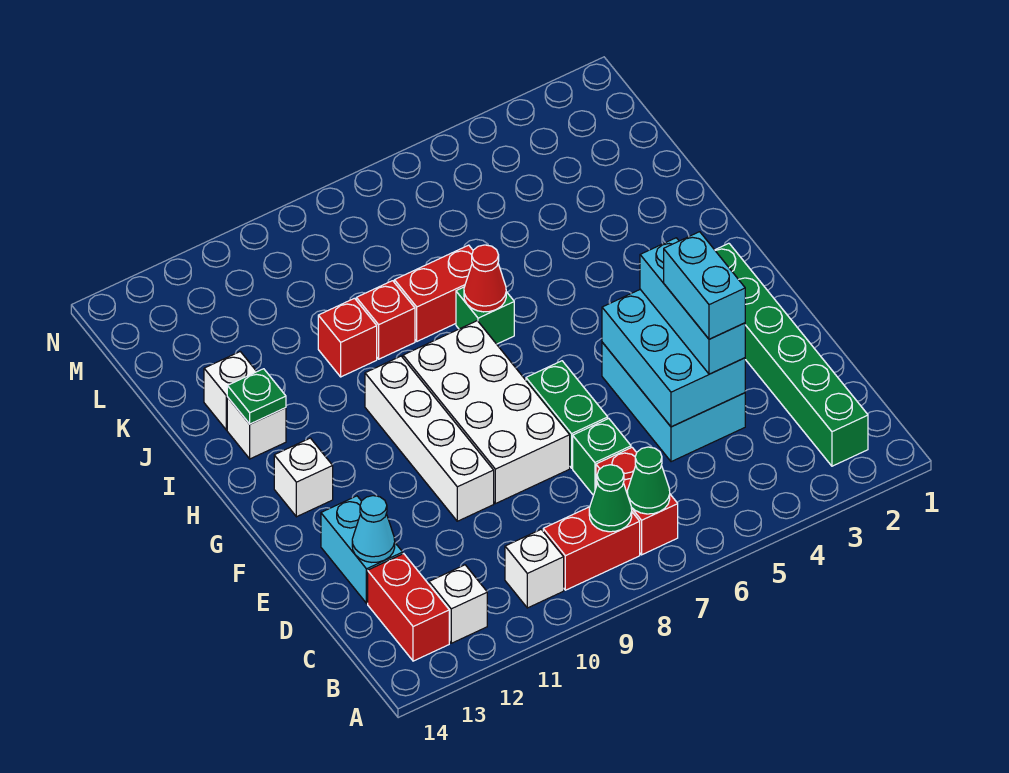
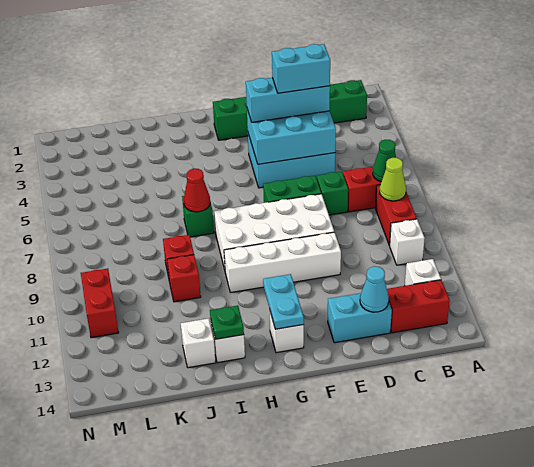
green 1x1 cone [589,465,632,532] -> lime 1x1 cone [380,158,406,201]
none -> cyan 1x2 plate [263,274,304,329]
red 1x2 brick [394,245,473,341] -> red 1x2 brick moved to [81,269,119,338]

